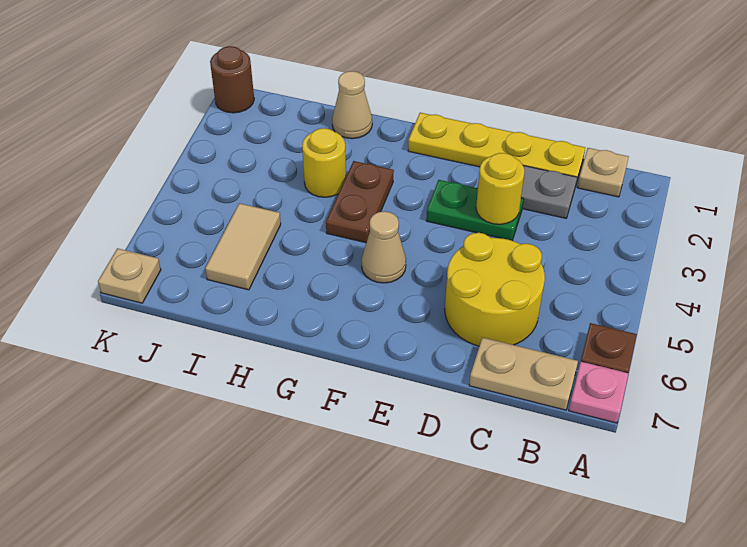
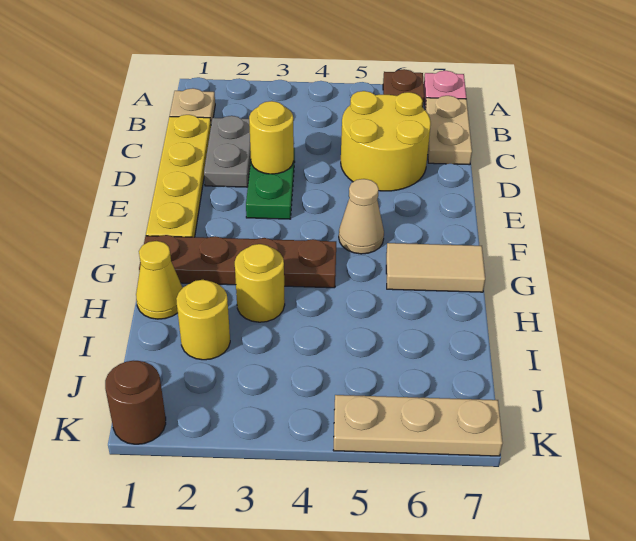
brown 1x2 plate [326,161,394,243] -> brown 1x4 plate [139,235,336,288]
tan 1x1 cone [332,71,372,139] -> yellow 1x1 cone [136,241,183,319]
none -> yellow 1x1 round brick [176,280,230,360]
tan 1x2 tile [205,203,281,290] -> tan 1x2 tile moved to [386,243,485,292]
tan 1x1 plate [98,248,161,303] -> tan 1x3 plate [333,395,503,456]

